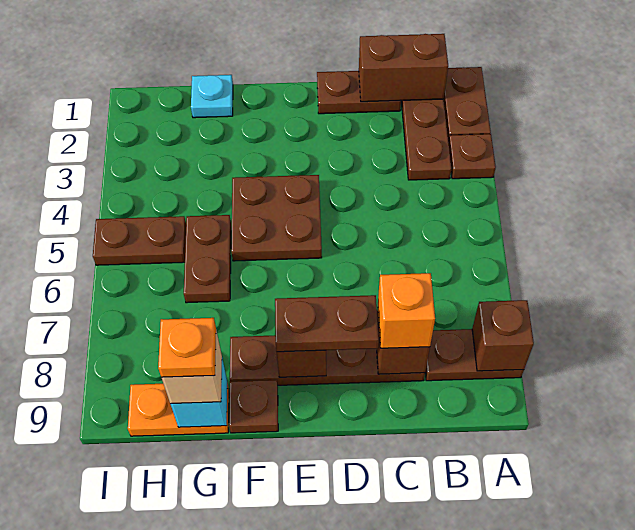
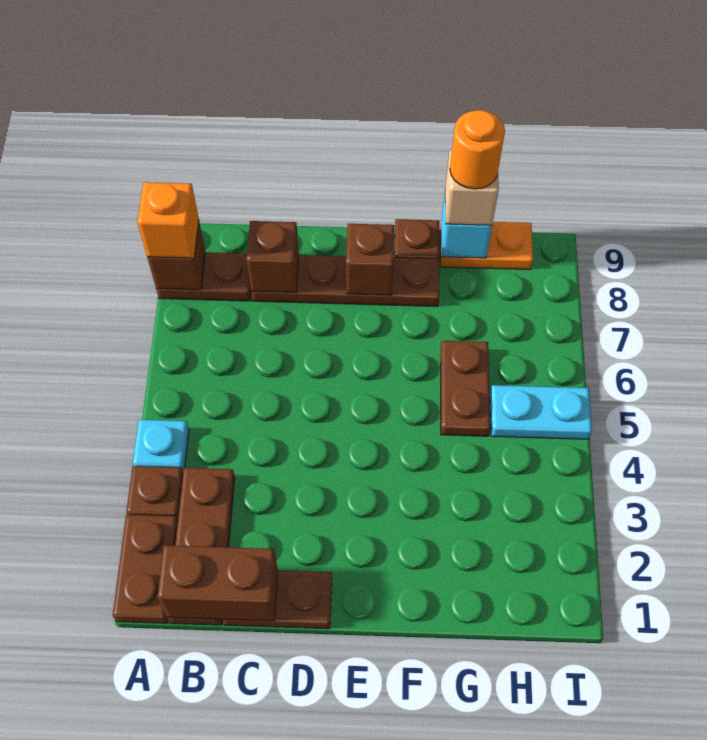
orange 1x1 brick [378,273,435,348] -> orange 1x1 brick moved to [137,182,199,258]
brown 1x2 plate [275,295,379,352] -> none
brown 2x2 plate [231,175,322,261] -> none
cyan 1x1 plate [191,75,233,118] -> cyan 1x1 plate moved to [133,420,189,471]
orange 1x1 plate [158,318,216,377] -> orange 1x1 round brick [450,110,505,189]
brown 1x2 plate [93,216,186,265] -> cyan 1x2 plate [490,385,592,439]

